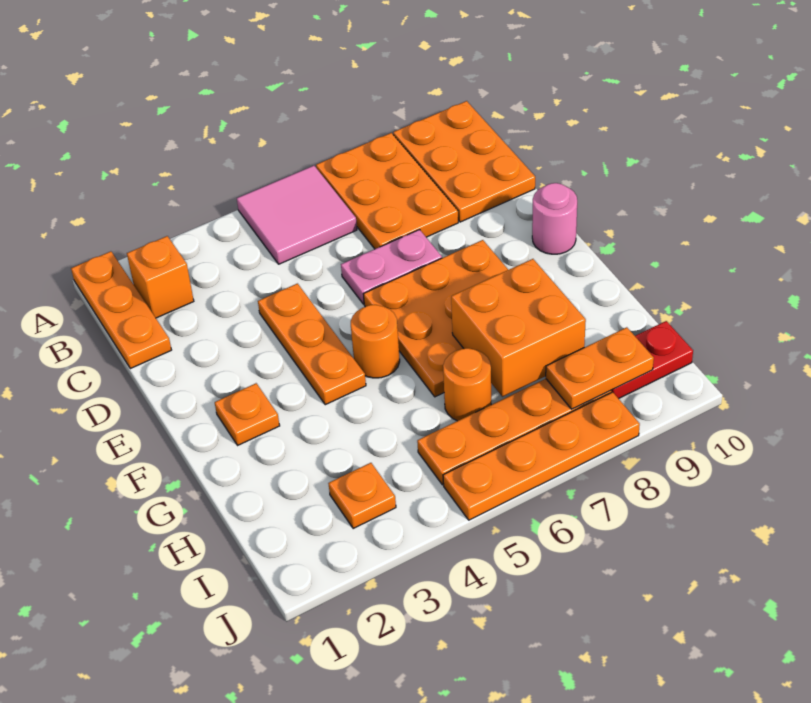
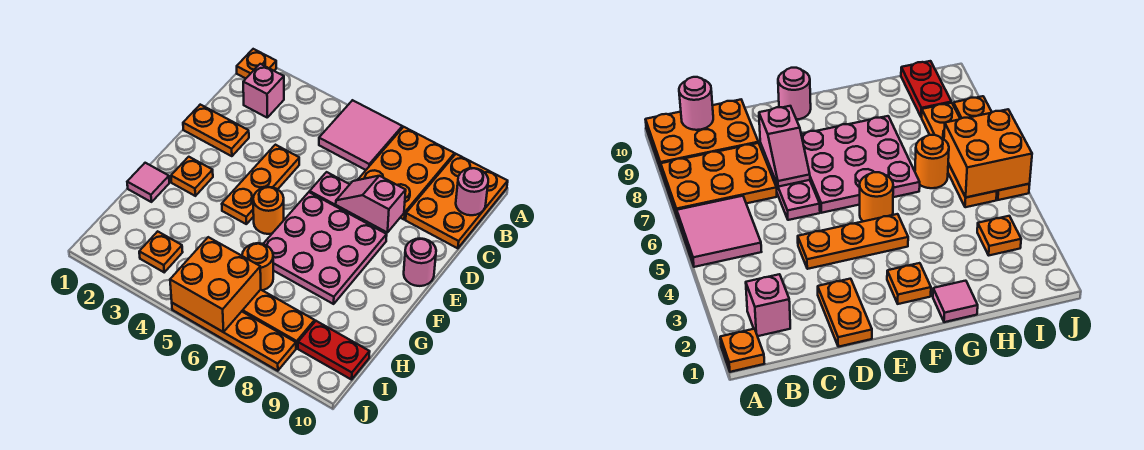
orange 1x3 plate [71,251,171,369] -> orange 1x1 plate [237,49,276,78]
orange 1x1 brick [127,236,194,318] -> pink 1x1 brick [243,64,284,117]
none -> pink 1x1 round brick [456,168,488,215]
none -> pink 1x2 slope [336,176,406,233]
orange 3x3 plate [364,240,508,397] -> pink 3x3 plate [263,192,387,304]
none -> pink 1x1 tile [127,163,169,202]
orange 2x2 brick [451,259,586,397] -> orange 2x2 brick moved to [170,237,261,332]
orange 1x2 plate [546,327,654,409] -> orange 1x2 plate moved to [183,105,249,156]

